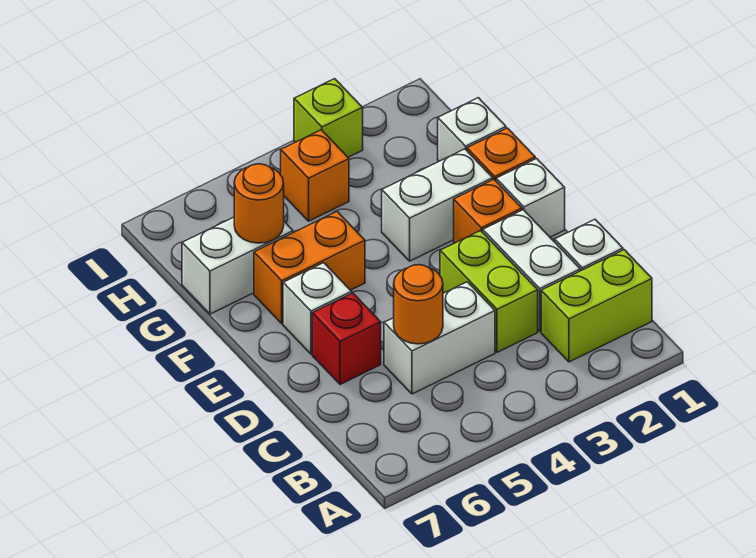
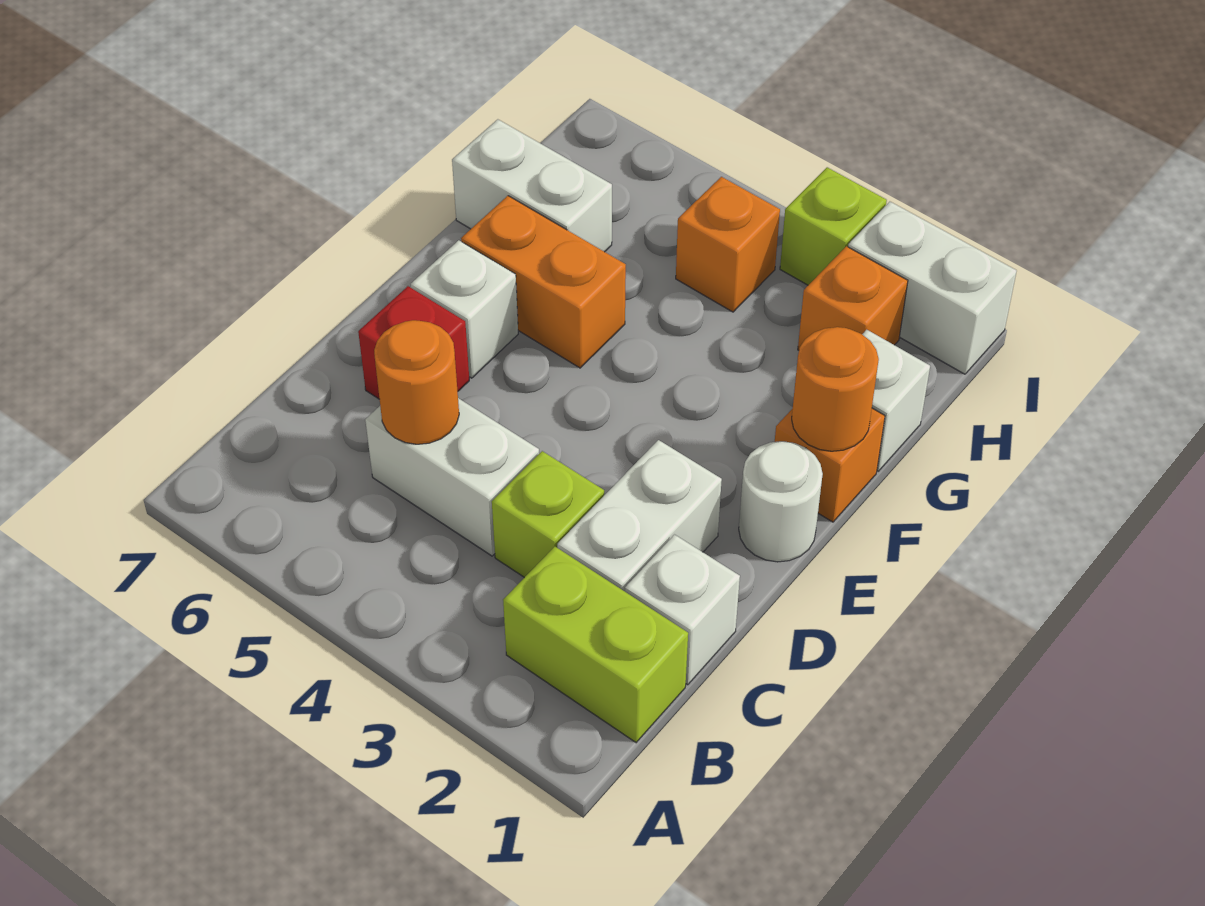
lime 1x2 brick [440,231,538,352] -> lime 1x1 brick [492,451,604,577]
white 1x1 brick [496,158,565,237] -> white 1x1 round brick [739,441,823,562]
orange 1x1 brick [454,180,522,243] -> orange 1x1 brick moved to [798,246,908,350]
white 1x2 brick [382,149,493,261] -> white 1x2 brick moved to [848,202,1017,374]
orange 1x1 round brick [234,164,284,243] -> orange 1x1 round brick moved to [792,327,879,451]

